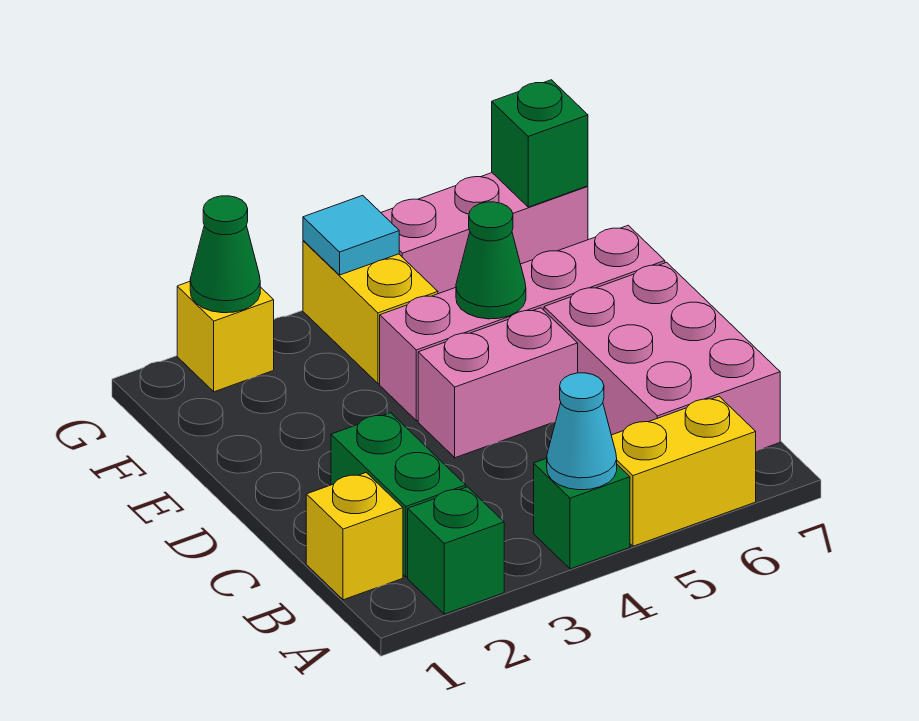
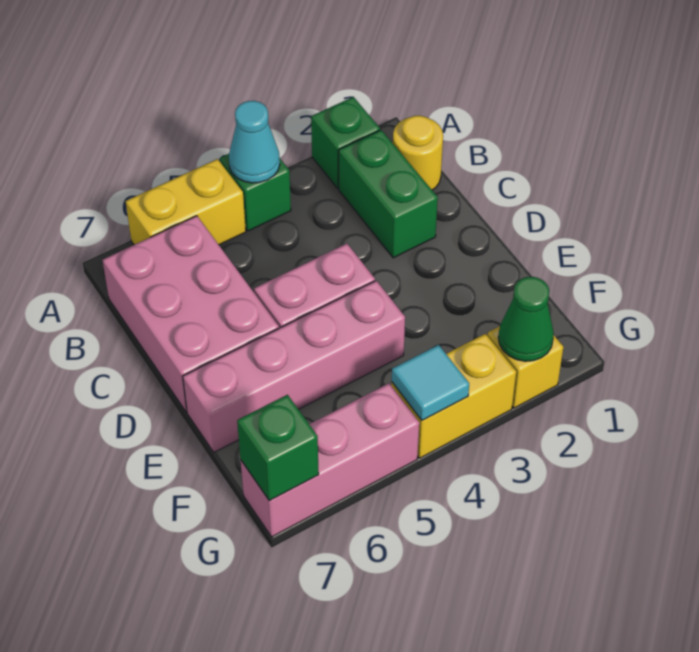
yellow 1x1 brick [306,473,403,600] -> yellow 1x1 round brick [393,116,443,190]
green 1x1 cone [456,202,526,319] -> none
yellow 1x2 brick [303,241,438,384] -> yellow 1x2 brick turned to [391,334,516,458]

